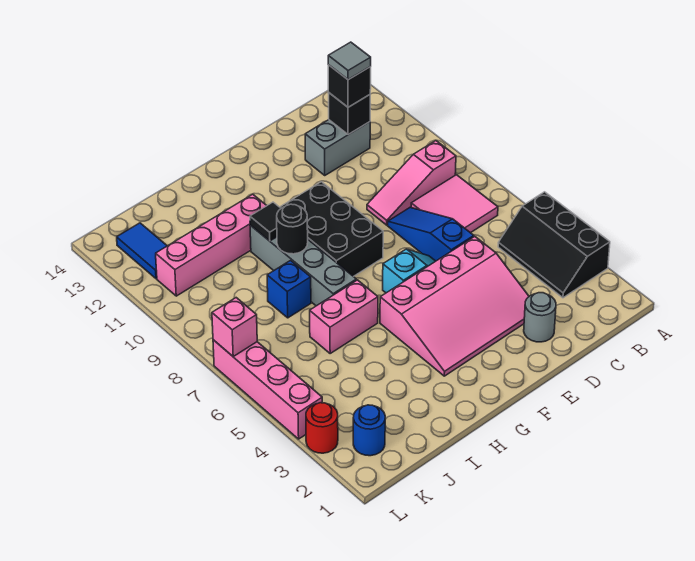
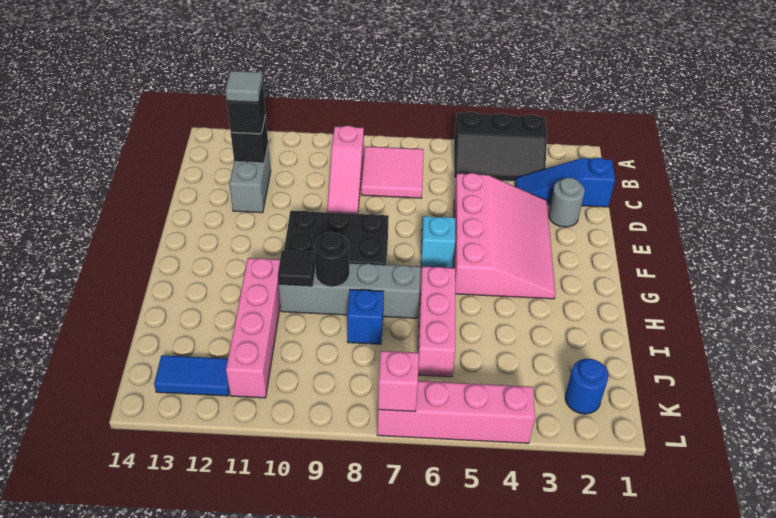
blue 1x3 slope [388,207,474,261] -> blue 1x3 slope moved to [515,158,615,207]
pink 1x2 brick [310,280,378,353] -> pink 1x3 brick [418,266,455,377]
red 1x1 round brick [306,403,338,453] -> none

